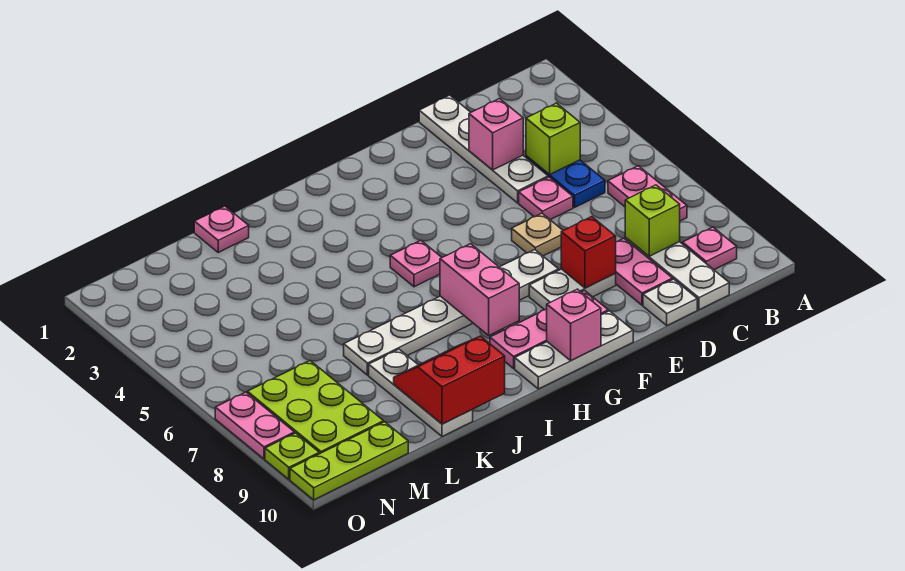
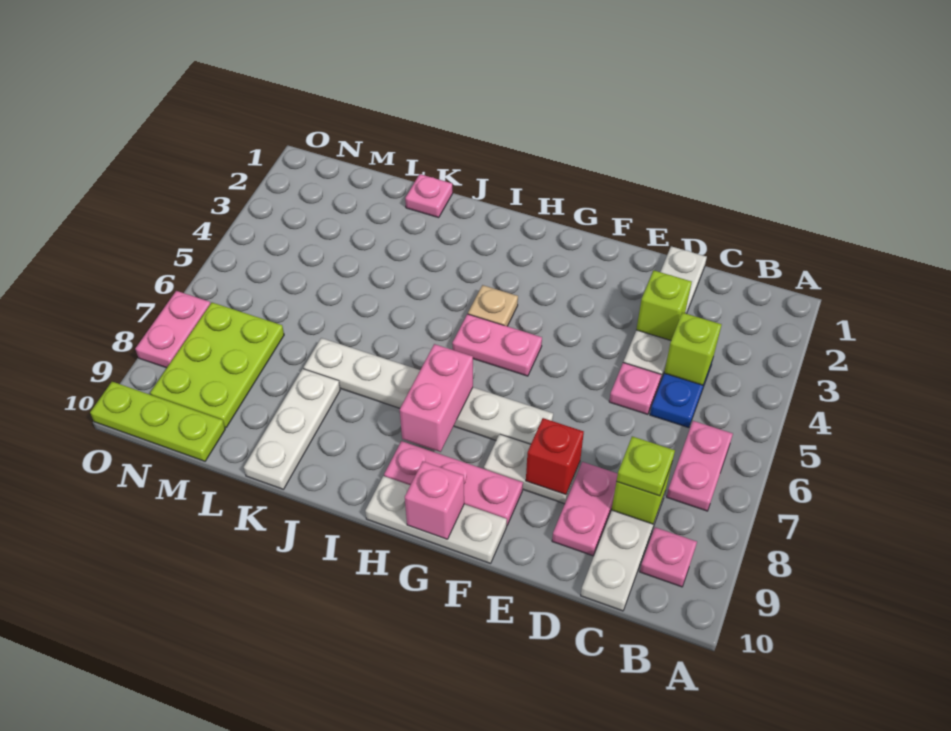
pink 1x1 brick [469,99,523,170] -> lime 1x1 brick [636,270,692,340]
white 1x1 plate [643,279,697,325] -> none
tan 1x1 plate [512,213,563,256] -> tan 1x1 plate moved to [468,285,518,326]
pink 1x1 plate [390,240,442,287] -> pink 1x2 plate [452,314,542,376]
red 2x2 slope [394,336,505,424] -> none
lime 1x1 plate [265,433,319,479] -> lime 1x1 plate moved to [616,436,675,496]

